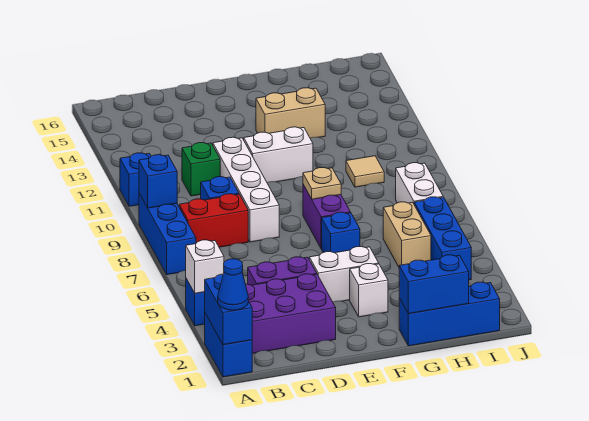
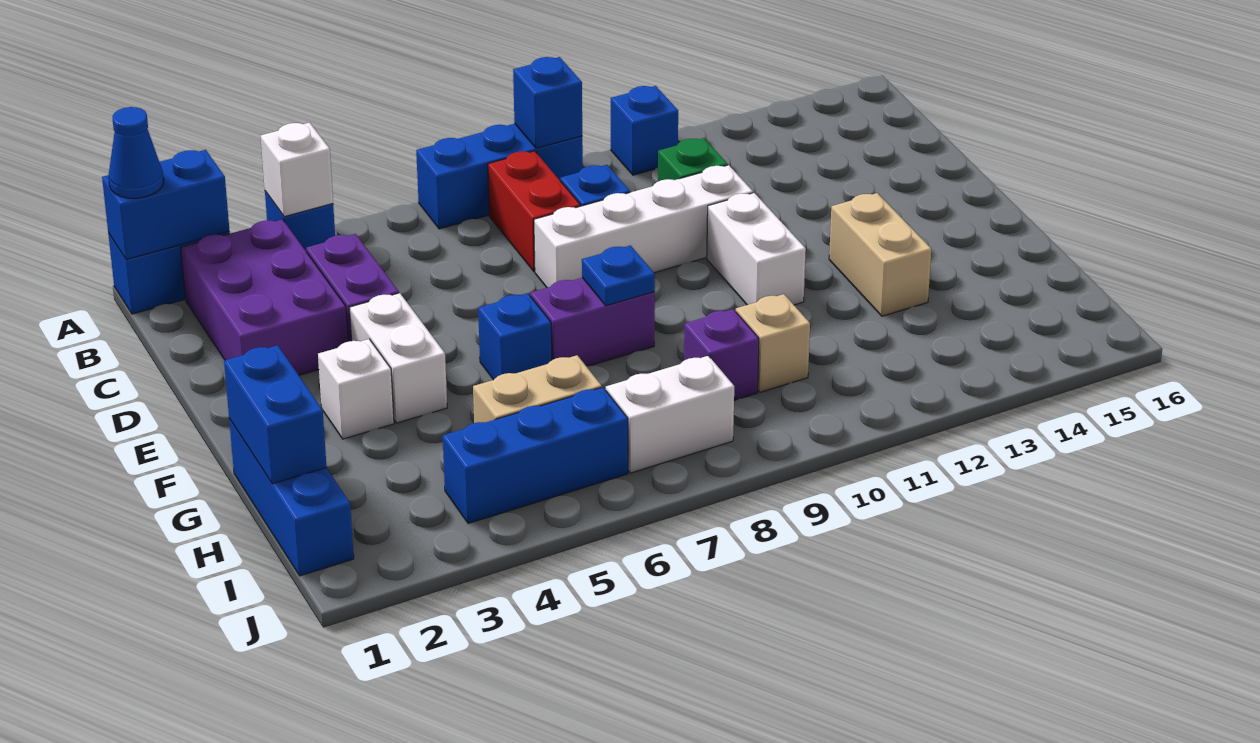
tan 1x1 plate [303,168,341,199] -> blue 1x1 plate [582,245,655,306]
none -> purple 1x1 brick [684,309,759,400]
tan 1x1 tile [346,156,384,187] -> tan 1x1 brick [736,294,810,392]

